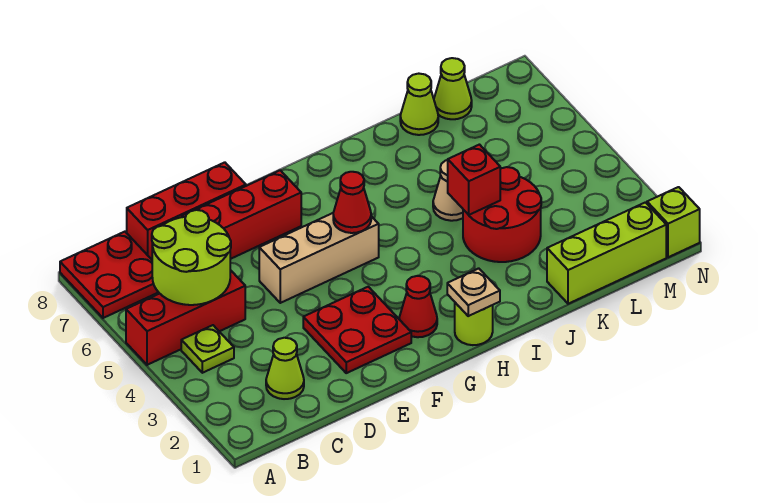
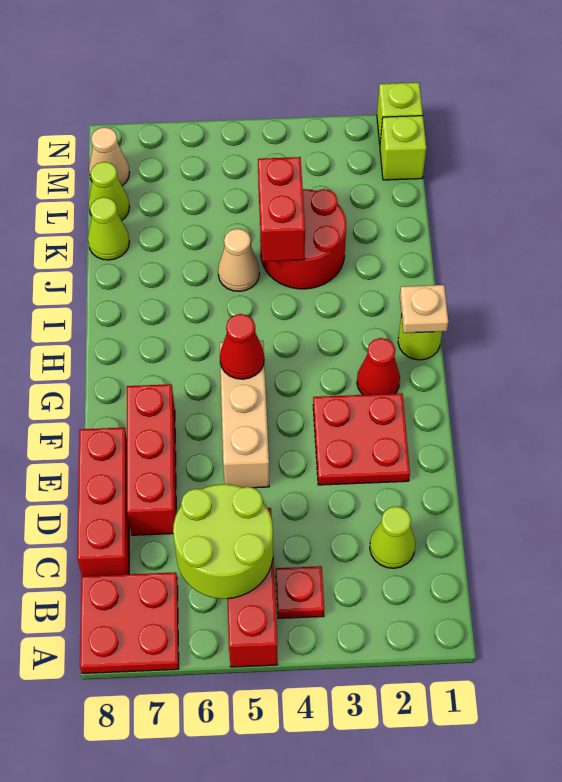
lime 1x1 plate [181,325,234,373] -> red 1x1 plate [276,566,324,618]
red 1x1 brick [448,145,500,215] -> red 1x2 brick [258,157,305,261]
lime 1x3 brick [547,202,666,304] -> lime 1x1 brick [380,116,426,180]
none -> tan 1x1 cone [89,127,130,186]

